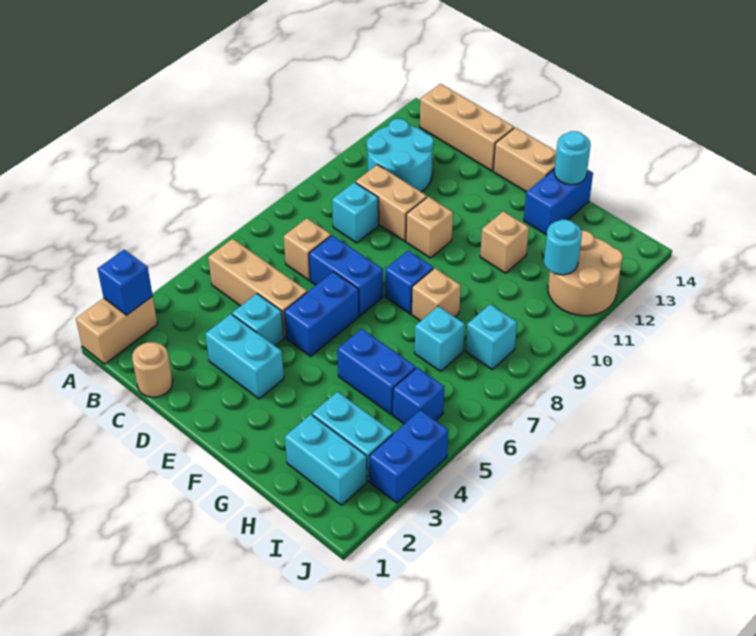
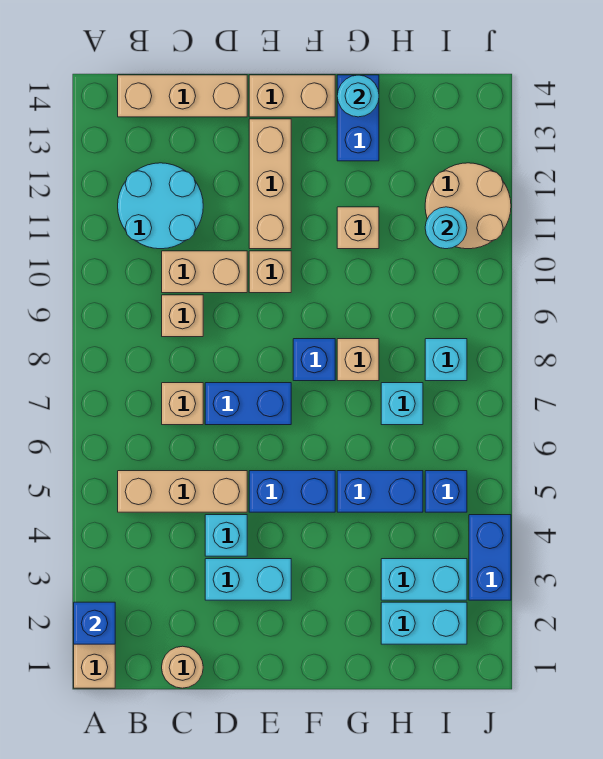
cyan 1x1 brick [332,182,379,243] -> tan 1x1 brick [162,295,203,337]
blue 1x2 brick [284,272,359,356] -> blue 1x2 brick turned to [249,471,335,512]
none -> tan 1x3 brick [249,119,291,249]

